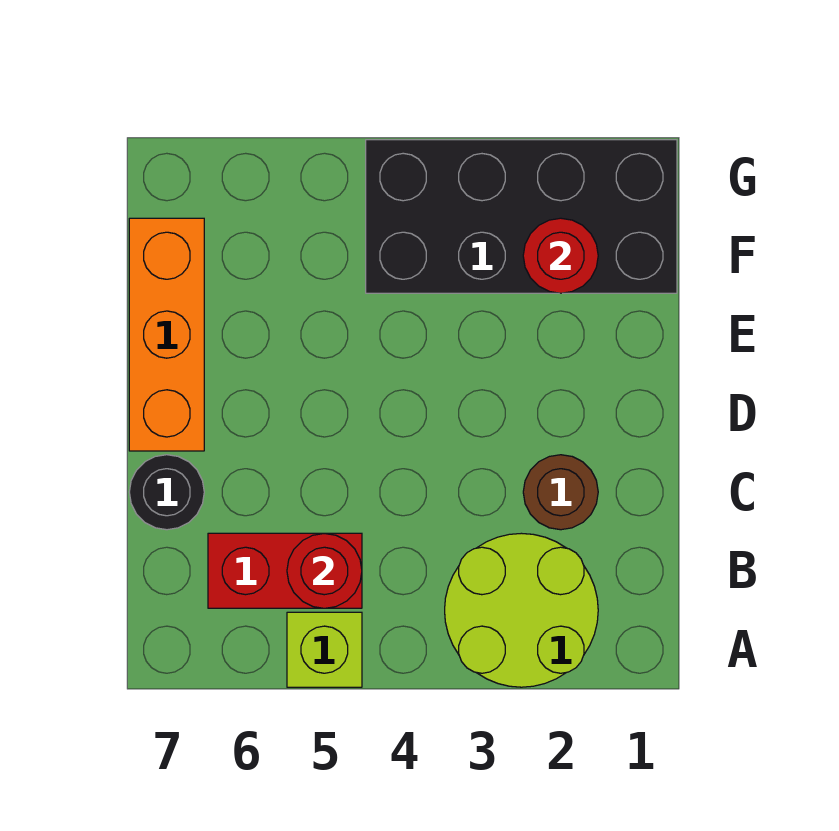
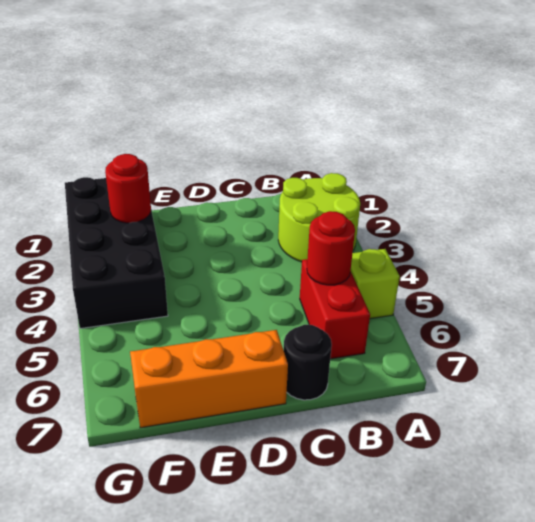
brown 1x1 round brick [523,455,598,530] -> none

